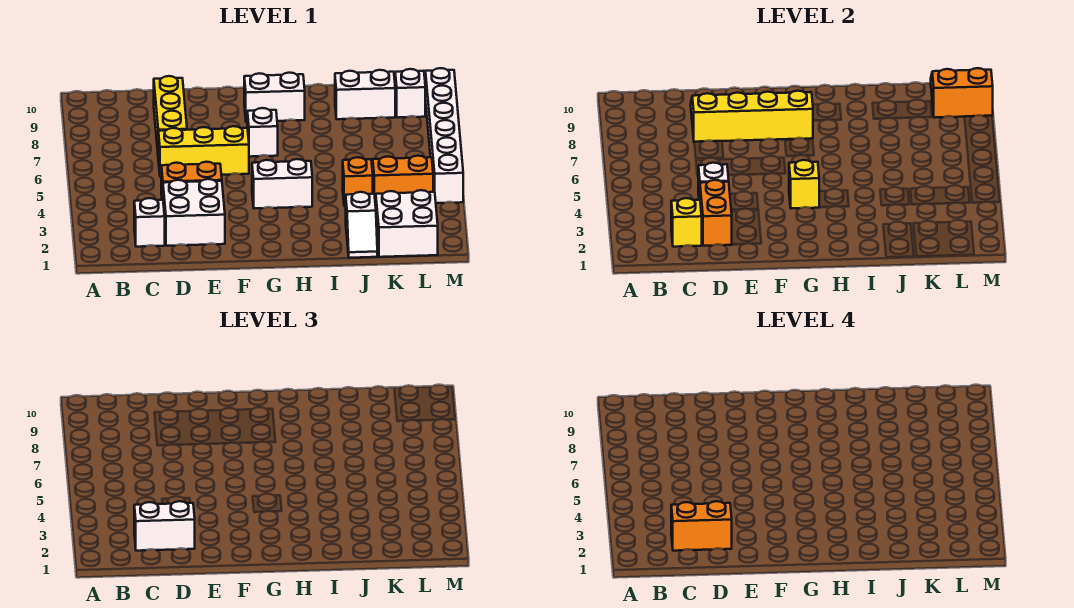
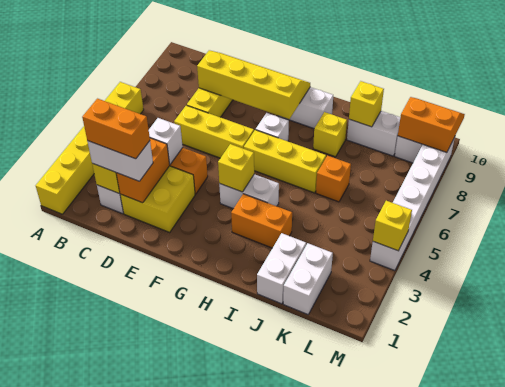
none -> yellow 1x6 brick [36,82,144,214]
white 2x2 brick [163,179,225,246] -> yellow 2x2 brick [120,166,195,232]
none -> yellow 1x3 brick [244,130,326,193]
none -> yellow 1x1 brick [313,112,347,157]
white 1x2 slope [346,192,377,258] -> white 1x2 brick [257,233,306,304]
orange 1x1 brick [343,157,373,206] -> orange 1x1 brick moved to [316,156,351,202]
none -> yellow 1x1 brick [349,81,384,127]
white 2x2 brick [376,190,438,257] -> white 1x2 brick [283,243,333,314]
orange 1x2 brick [373,156,433,205] -> orange 1x2 brick moved to [231,194,292,248]
none -> yellow 1x1 brick [373,201,412,251]

